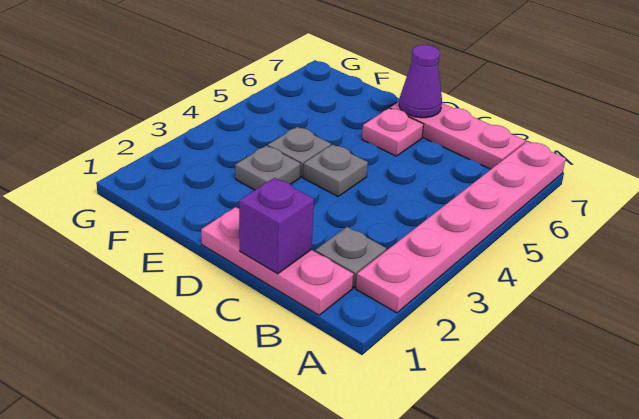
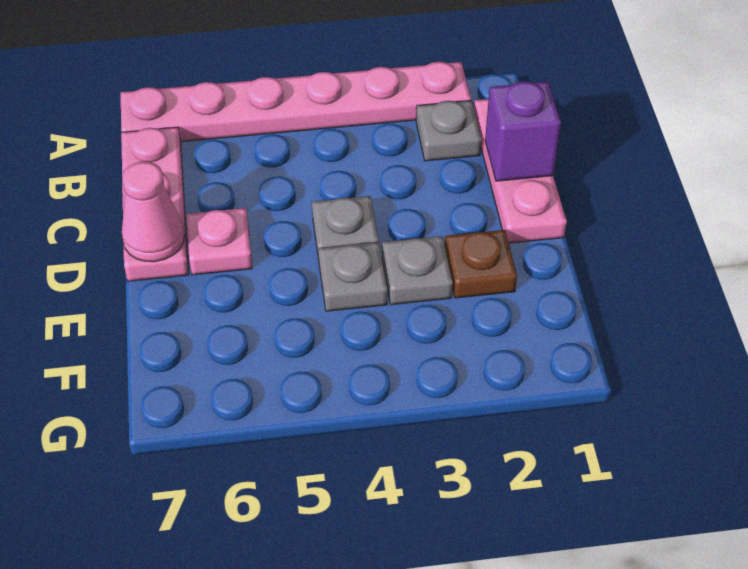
purple 1x1 cone [399,45,442,118] -> pink 1x1 cone [122,162,185,262]
none -> brown 1x1 plate [445,230,517,298]

